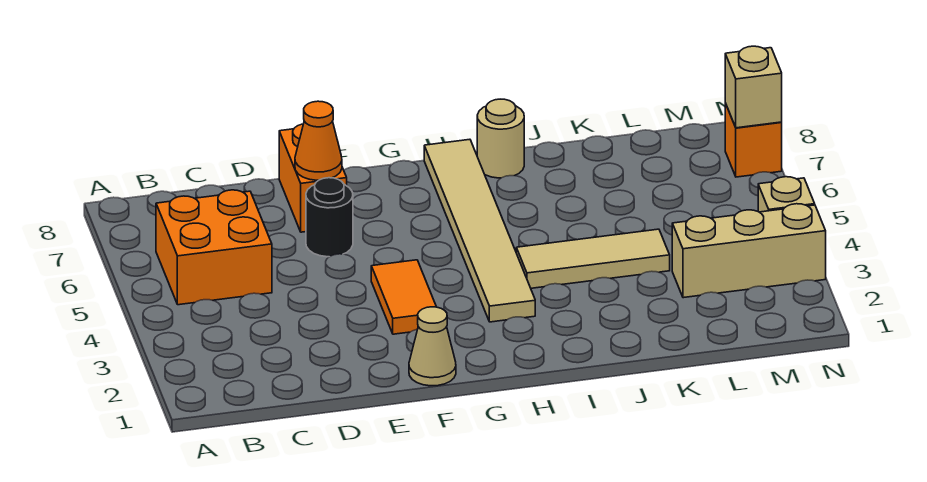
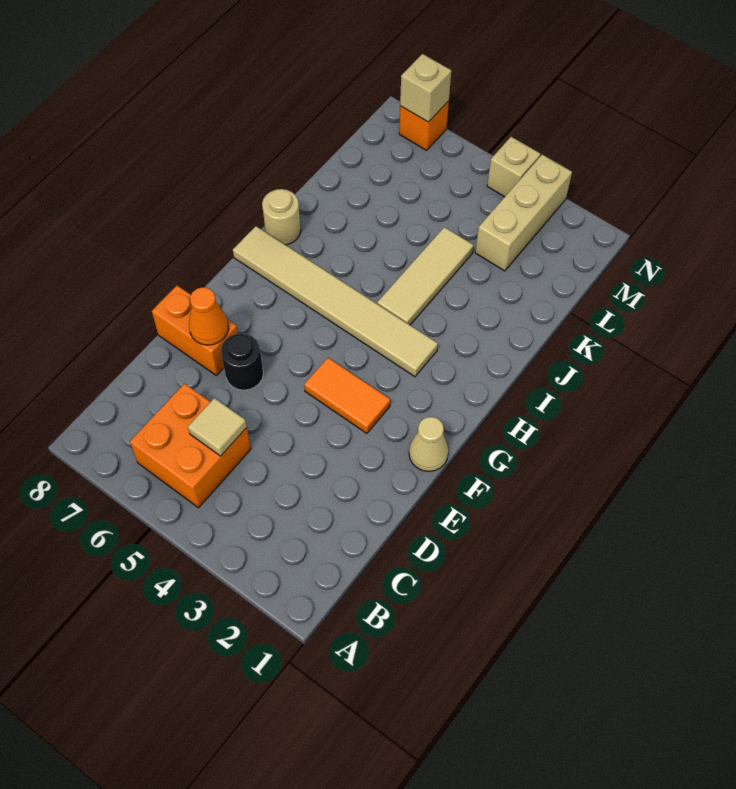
none -> tan 1x1 tile [188,398,247,456]

